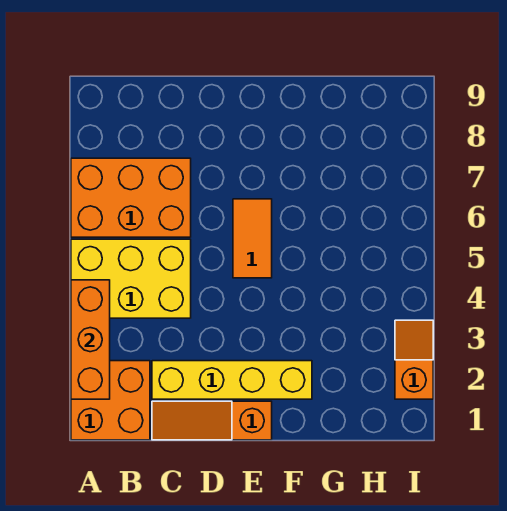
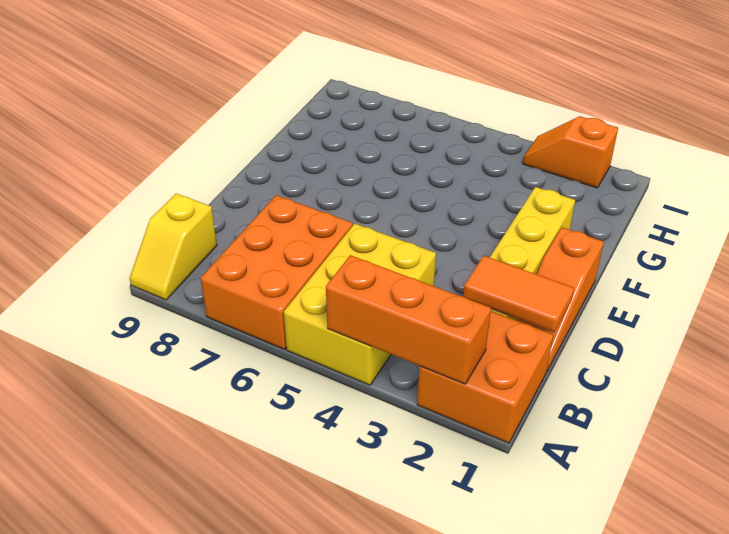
none -> yellow 1x2 slope [130,193,217,300]
orange 1x2 tile [233,199,272,278] -> orange 1x2 tile moved to [463,256,574,332]

